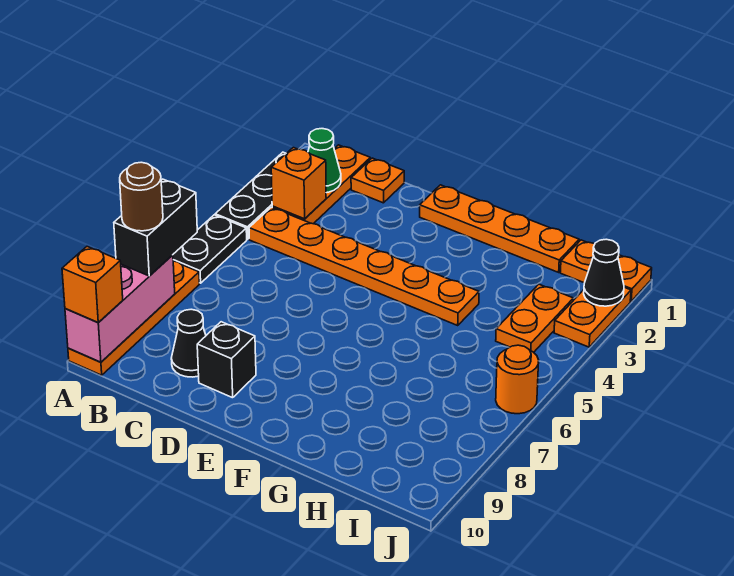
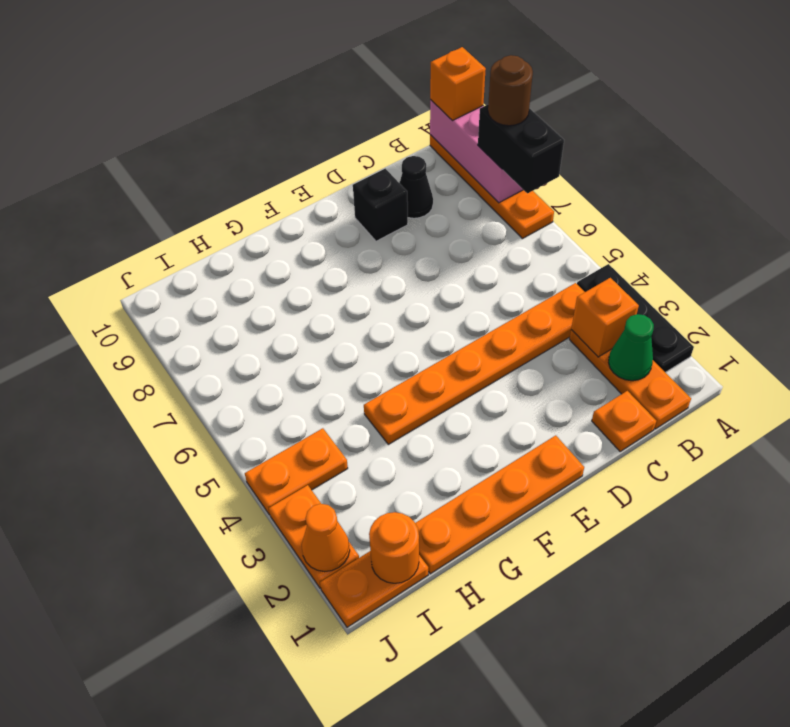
black 1x2 plate [173,215,247,283] -> none
orange 1x2 plate [496,284,573,352] -> orange 1x2 plate turned to [245,428,348,515]
black 1x1 cone [584,239,624,306] -> orange 1x1 cone [302,504,350,572]
orange 1x1 round brick [496,345,539,414] -> orange 1x1 round brick moved to [369,512,419,583]

